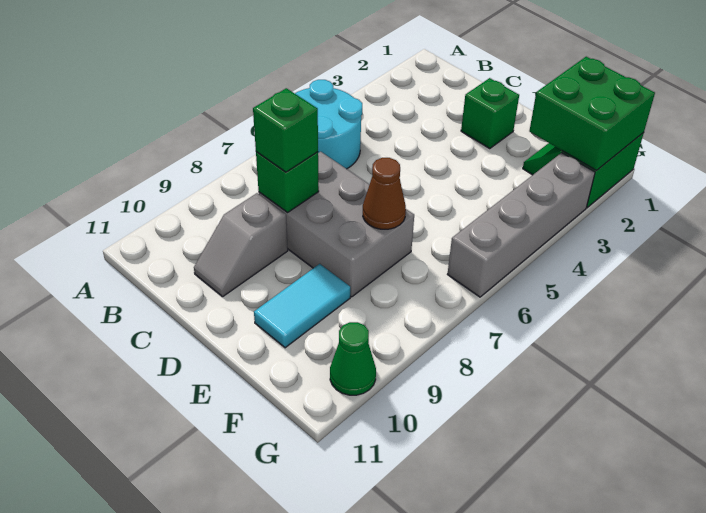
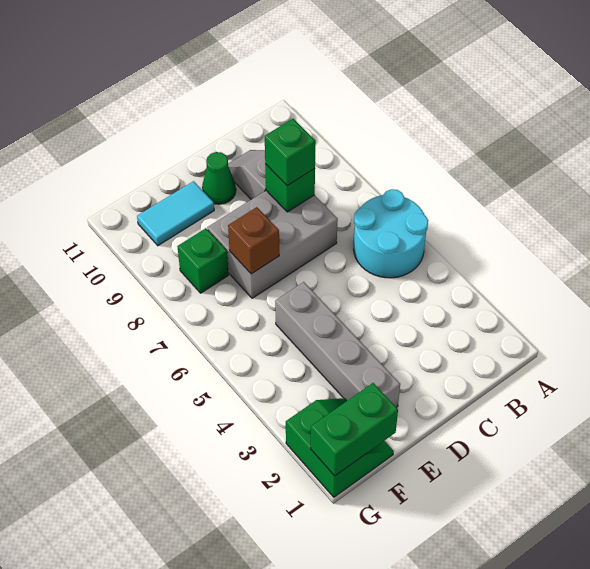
green 1x1 brick [461,78,519,149] -> green 1x1 brick moved to [177,228,229,293]
brown 1x1 cone [363,158,406,229] -> brown 1x1 brick [228,207,279,274]
cyan 1x2 tile [254,264,350,348] -> cyan 1x2 tile turned to [137,181,214,246]
green 2x2 brick [529,57,655,170] -> green 1x2 brick [311,383,398,476]
grey 1x4 brick [447,153,595,297] -> grey 1x4 brick moved to [275,282,400,408]
green 1x1 cone [330,322,376,395] -> green 1x1 cone moved to [202,152,236,204]

